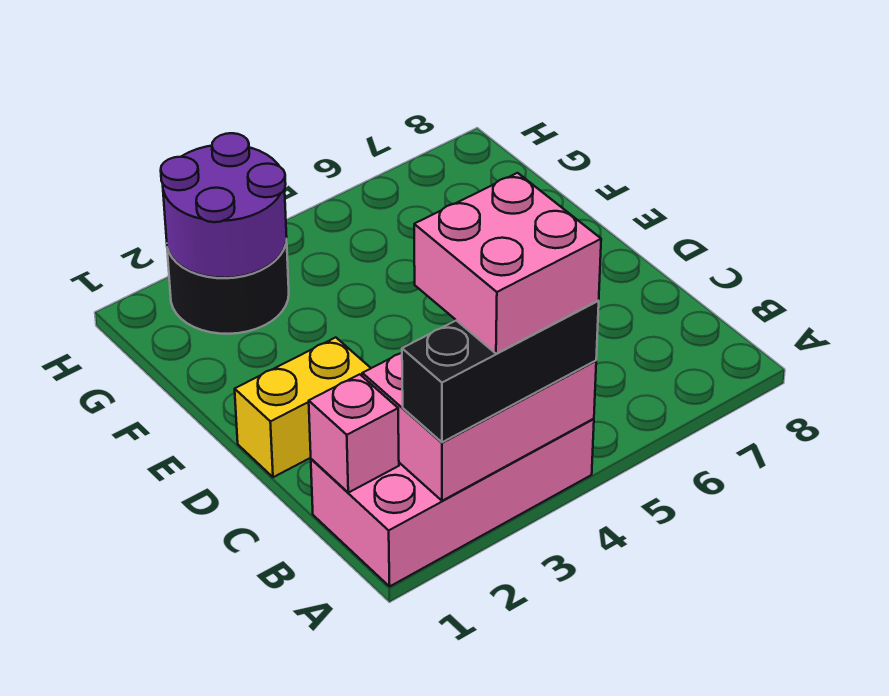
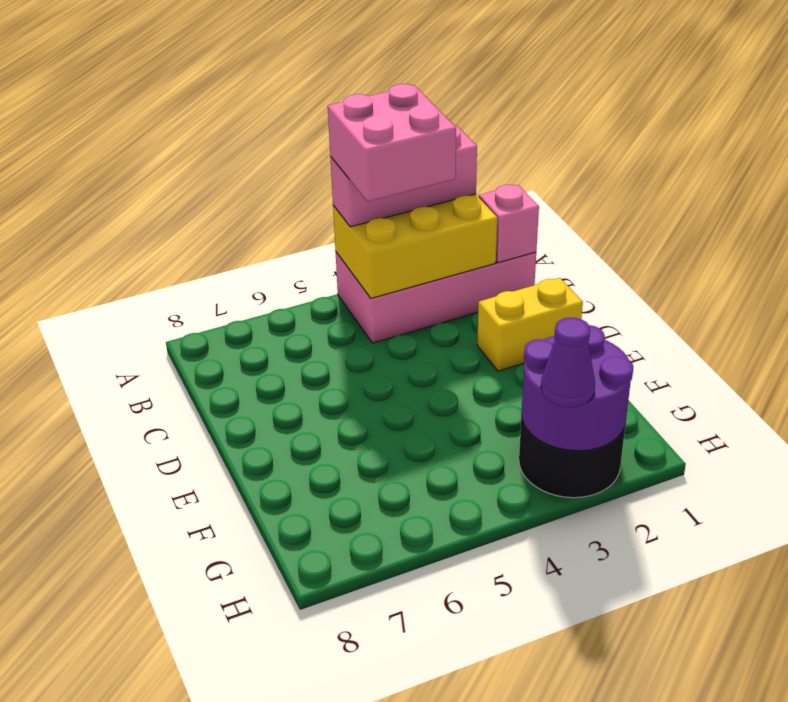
pink 2x3 brick [362,353,596,501] -> yellow 2x3 brick [333,194,497,298]
black 1x3 brick [402,301,599,442] -> pink 1x3 brick [330,126,477,227]
none -> purple 1x1 cone [541,318,595,407]

